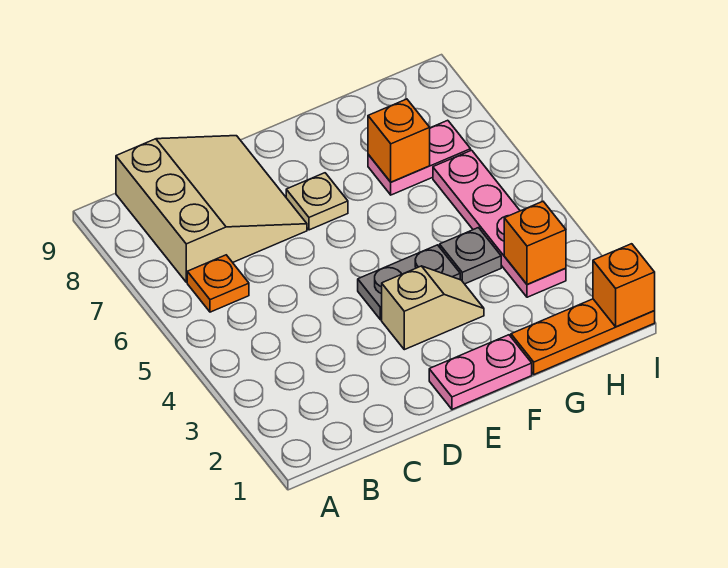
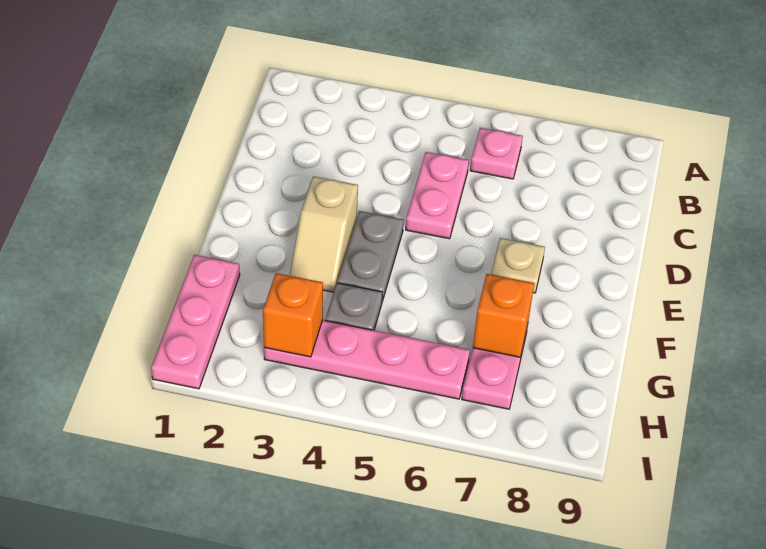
orange 1x1 plate [187,255,249,312] -> pink 1x1 plate [470,128,523,179]
tan 3x3 slope [116,136,307,282] -> none
pink 1x2 plate [429,335,532,409] -> pink 1x2 plate moved to [406,152,469,239]
orange 1x3 plate [511,299,655,374] -> pink 1x3 plate [151,255,240,389]
orange 1x1 brick [593,244,655,327] -> none

